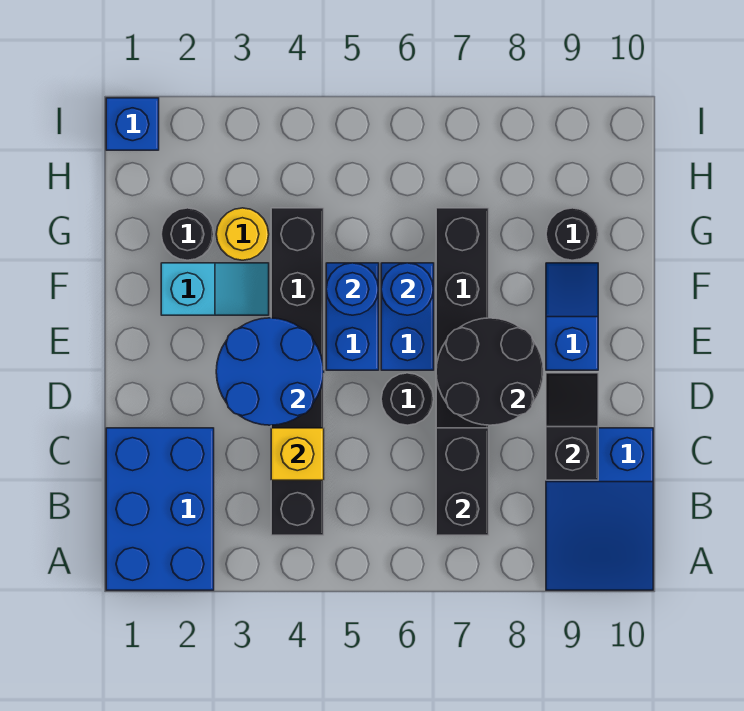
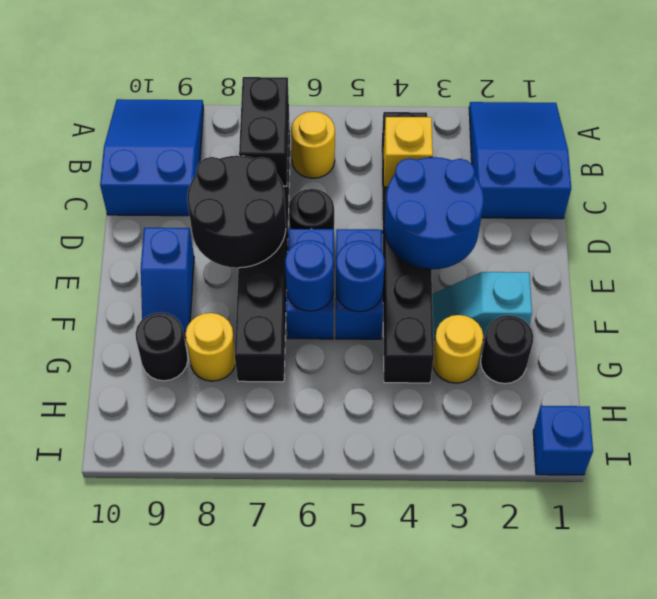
blue 2x3 brick [106,428,214,590] -> blue 2x3 slope [469,102,571,219]
none -> yellow 1x1 round brick [291,111,335,178]
black 1x2 slope [546,373,598,480] -> none
none -> yellow 1x1 round brick [185,313,236,381]

